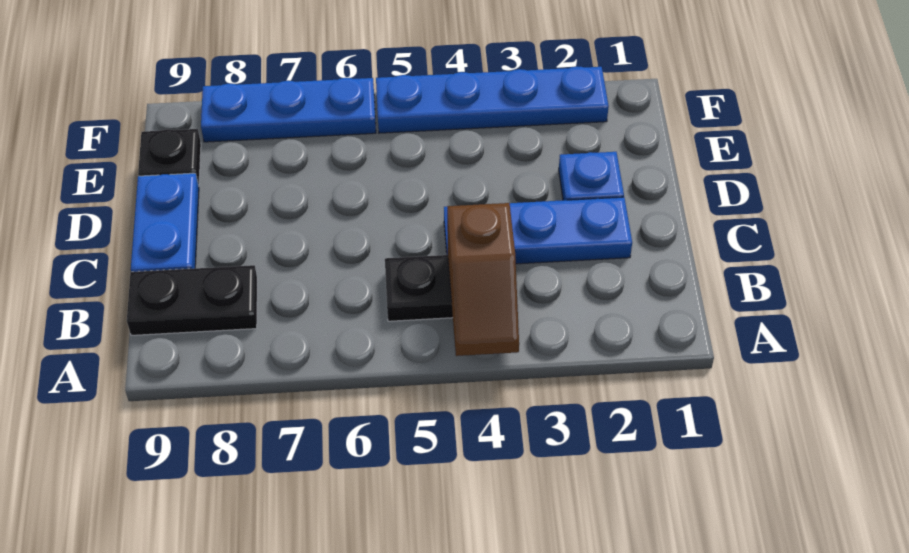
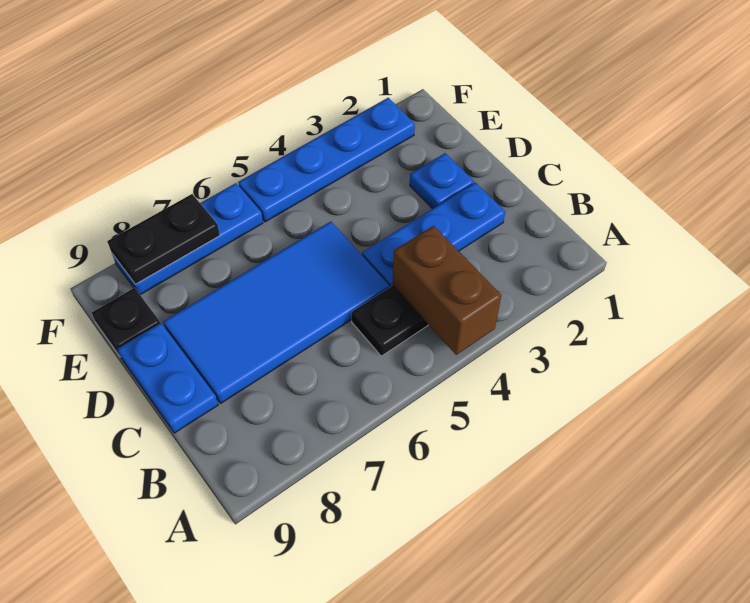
brown 1x2 slope [447,203,519,356] -> brown 1x2 brick [393,226,501,355]
black 1x2 plate [127,265,257,335] -> black 1x2 plate moved to [107,194,220,284]
none -> blue 2x4 tile [163,221,389,403]

